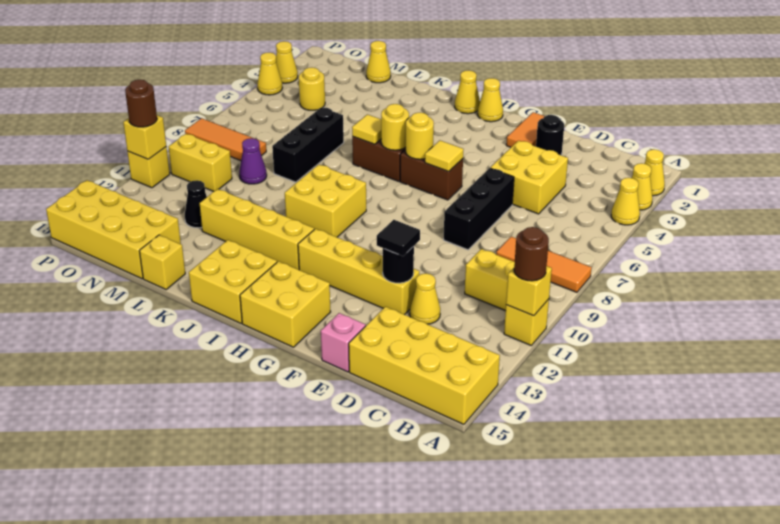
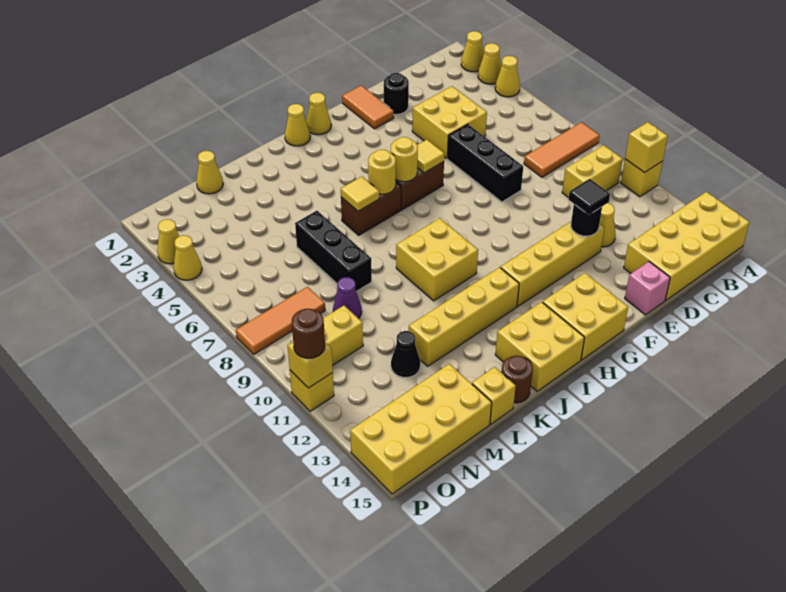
brown 1x1 round brick [514,227,549,281] -> brown 1x1 round brick moved to [501,356,533,403]
yellow 1x1 round brick [299,68,325,110] -> none

